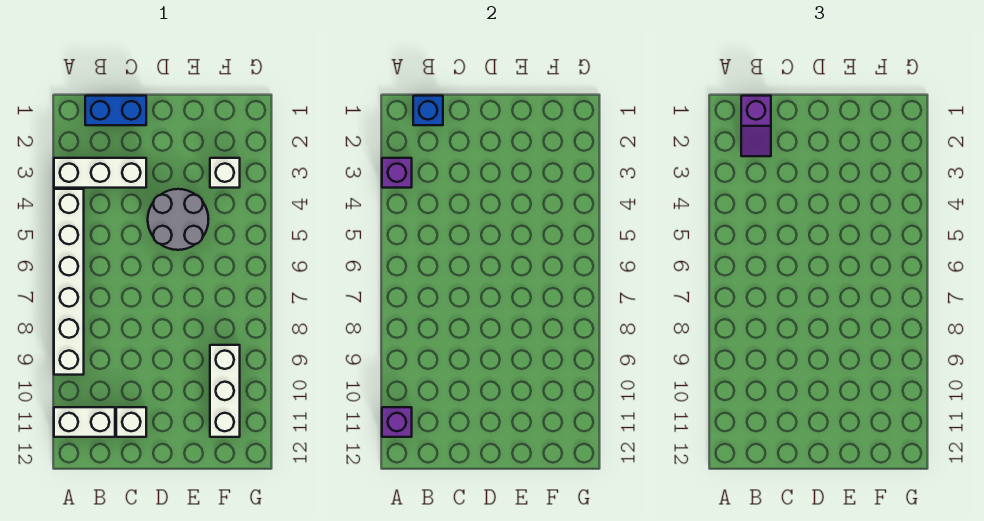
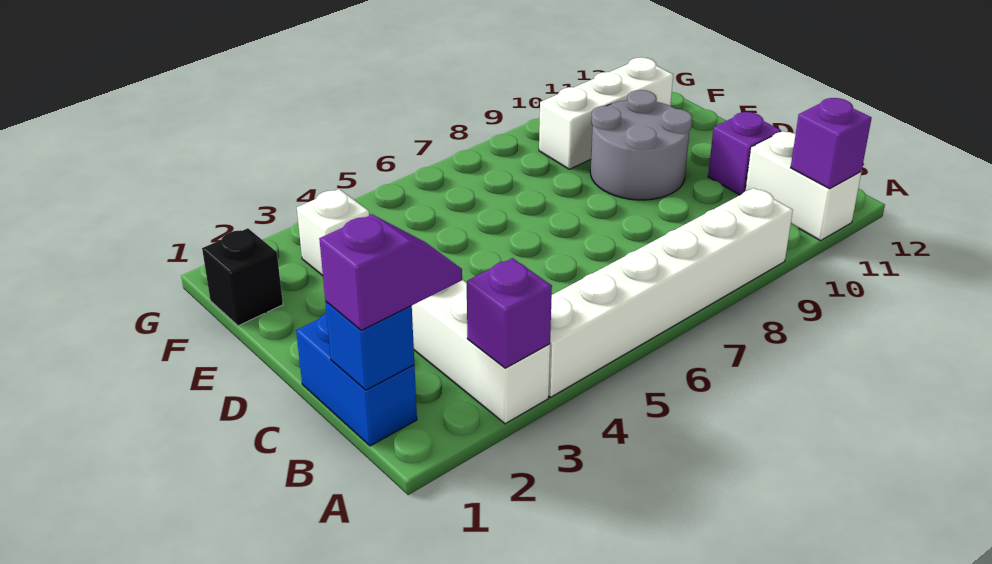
white 1x1 brick [116,407,146,437] -> purple 1x1 brick [708,112,781,195]
grey 2x2 round brick [148,189,208,250] -> grey 2x2 round brick moved to [590,90,692,200]
none -> black 1x1 brick [202,228,283,326]

